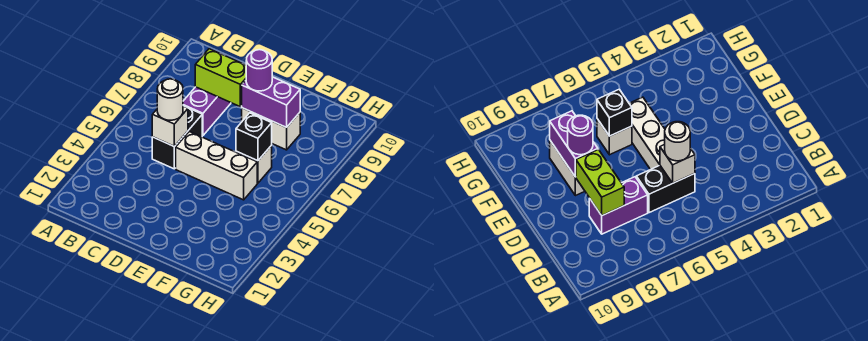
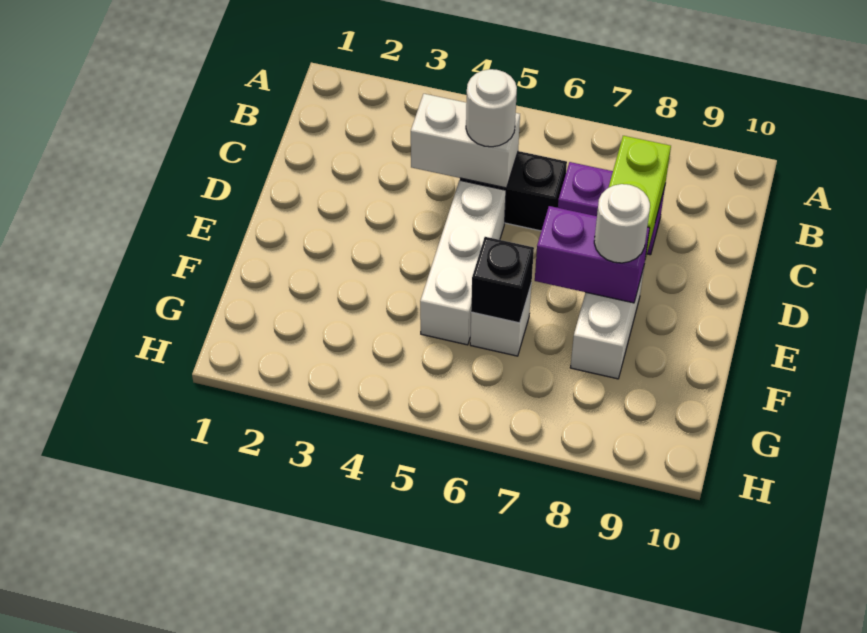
white 1x1 brick [152,106,188,146] -> white 1x2 brick [411,94,520,188]
purple 1x2 brick [242,77,300,127] -> purple 1x2 brick turned to [535,206,650,303]
purple 1x1 round brick [246,50,272,91] -> white 1x1 round brick [594,184,650,263]

